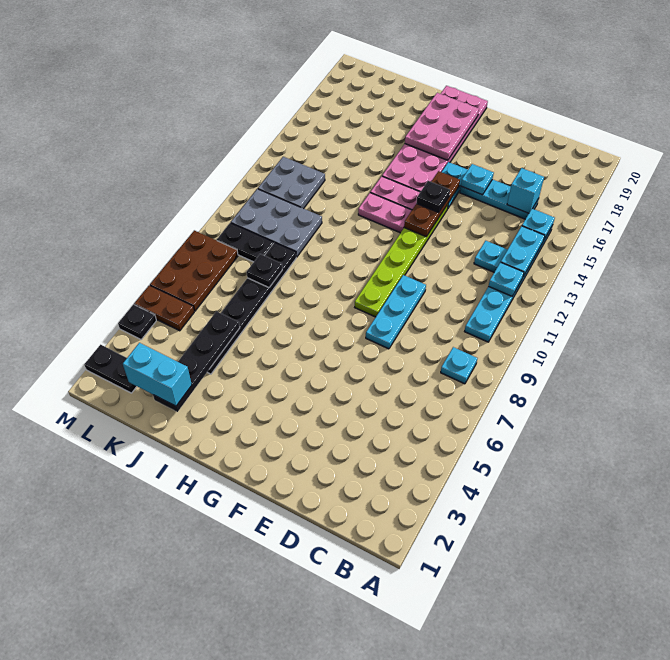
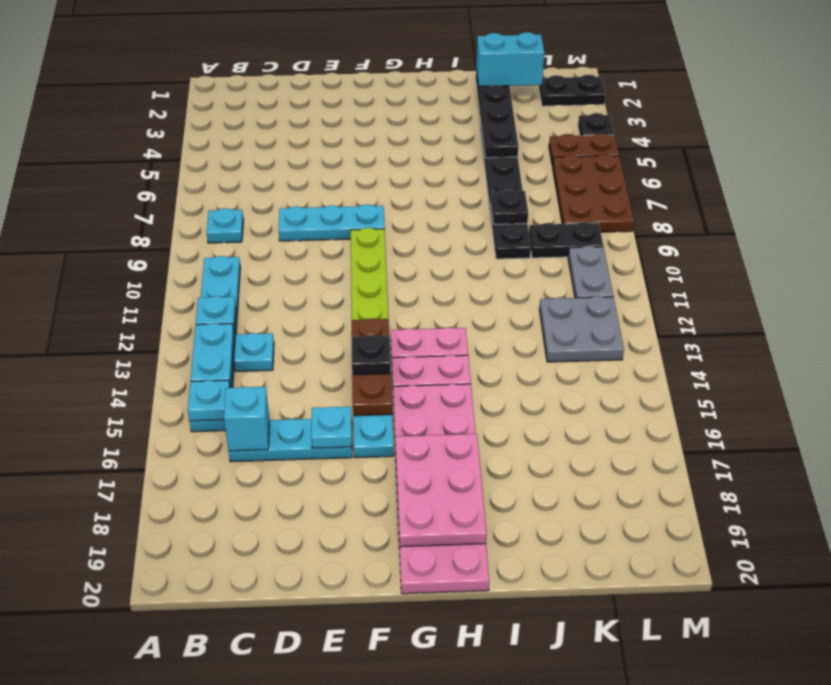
cyan 1x3 plate [366,275,426,349] -> cyan 1x3 plate turned to [279,204,385,241]
grey 2x3 plate [231,189,322,257] -> grey 1x2 plate [568,246,613,298]

